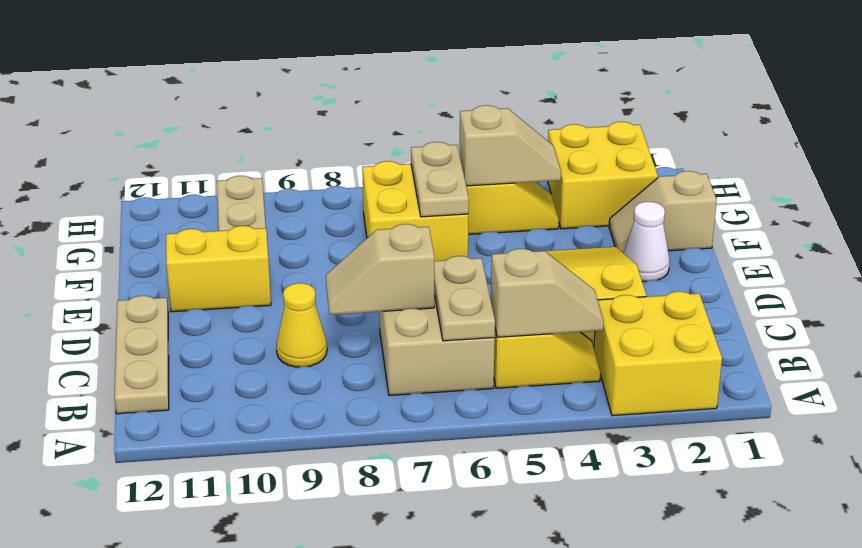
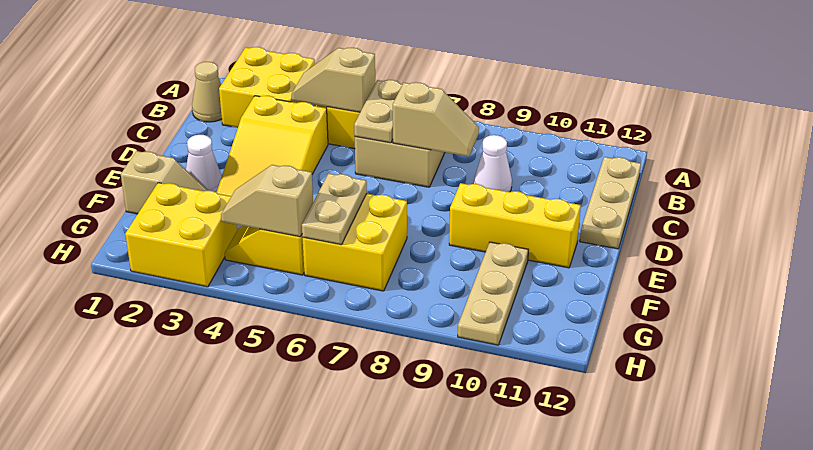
none -> tan 1x1 cone [192,62,222,122]
yellow 1x1 cone [277,283,327,367] -> white 1x1 cone [474,135,512,192]
yellow 1x2 brick [166,226,271,312] -> yellow 1x3 brick [449,183,581,268]

